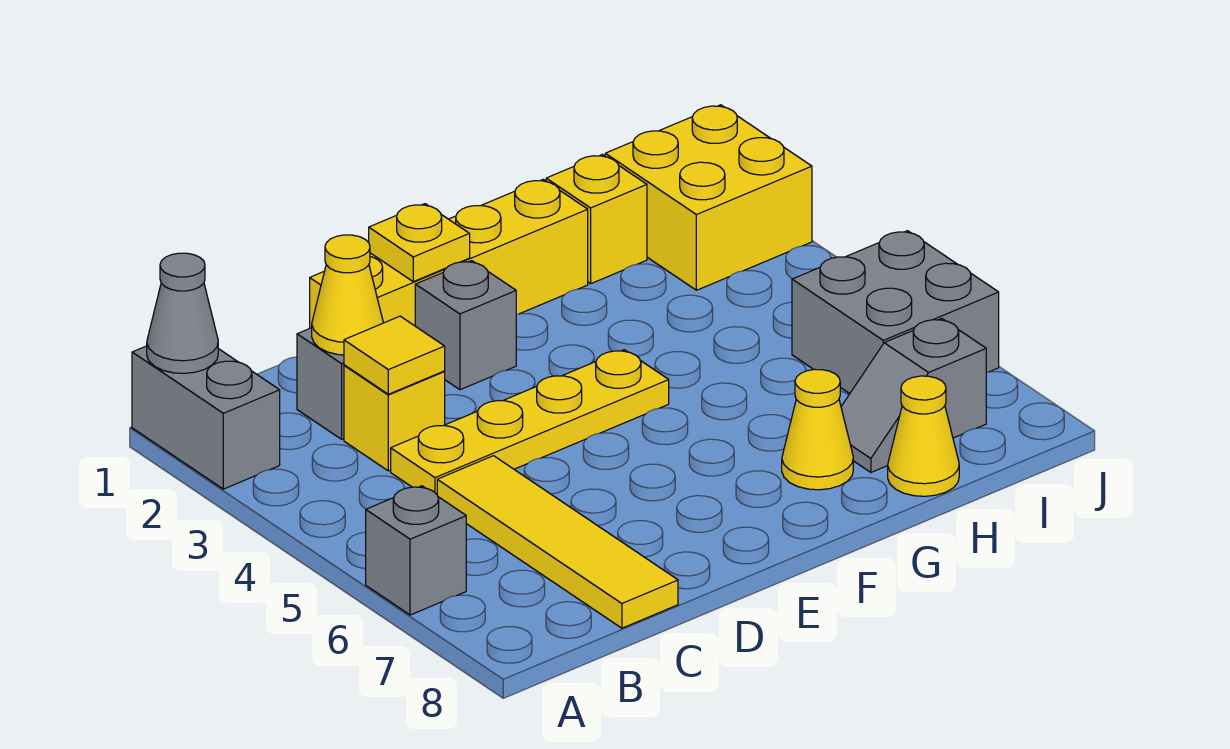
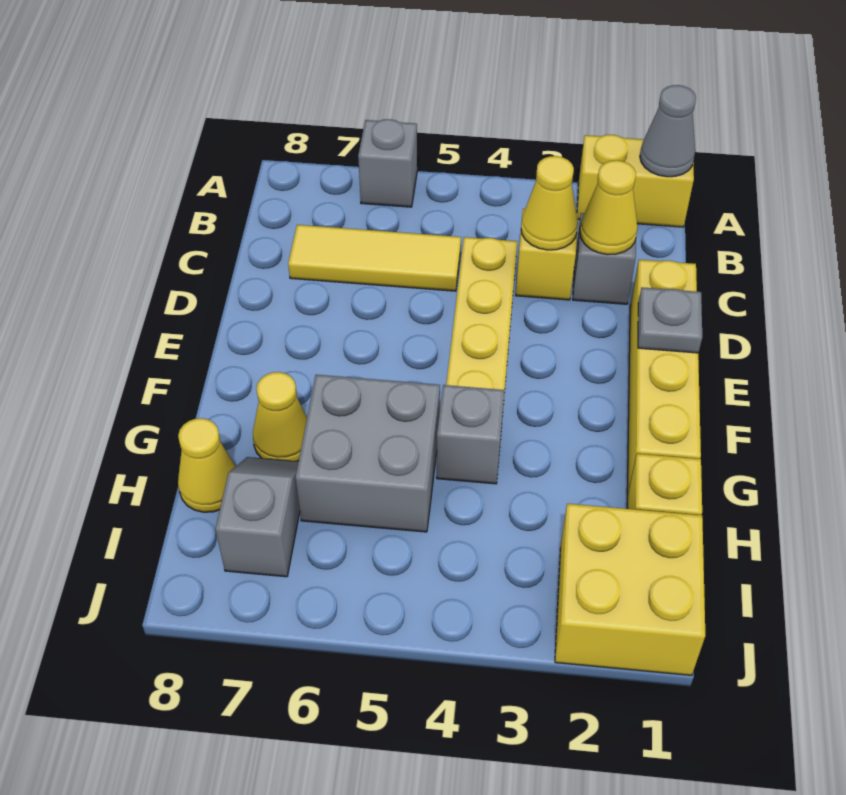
grey 1x2 brick [132,346,280,489] -> yellow 1x2 brick [577,135,694,227]
yellow 1x1 tile [344,316,445,394] -> yellow 1x1 cone [521,156,578,250]
yellow 1x4 tile [437,456,678,628] -> yellow 1x3 tile [288,225,461,291]
yellow 1x1 plate [369,204,470,282] -> grey 1x1 plate [638,287,702,353]
grey 1x1 brick [415,261,516,390] -> grey 1x1 brick moved to [437,385,504,484]
grey 2x2 brick [792,231,999,394] -> grey 2x2 brick moved to [296,375,440,532]

